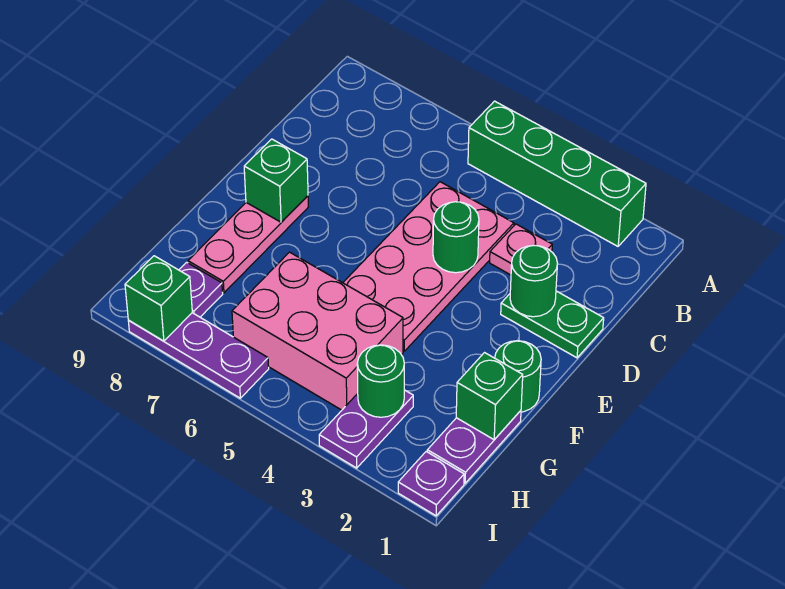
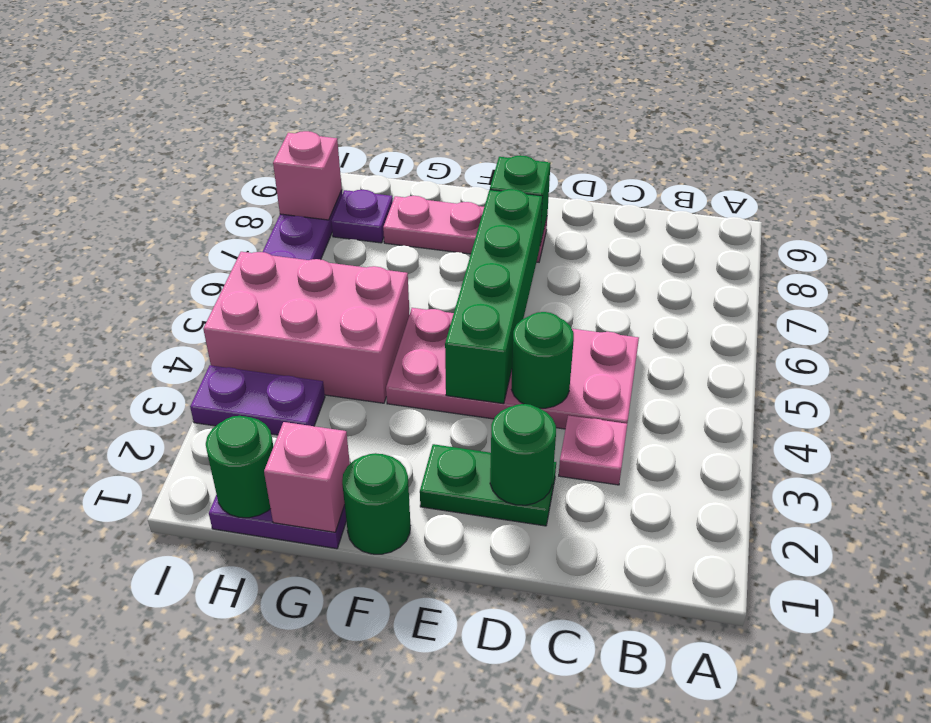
green 1x4 brick [468,101,646,246] -> green 1x4 brick moved to [445,189,543,404]
green 1x2 plate [501,291,604,358] -> green 1x2 plate turned to [420,444,556,526]
green 1x1 brick [456,353,523,440] -> pink 1x1 brick [264,422,350,532]
pink 2x3 brick [232,252,403,410] -> pink 2x3 brick turned to [203,252,409,403]
green 1x1 round brick [357,345,404,417] -> green 1x1 round brick moved to [206,416,274,518]
purple 1x1 plate [398,452,464,516] -> none
green 1x1 brick [125,256,192,341] -> pink 1x1 brick [273,131,342,220]

